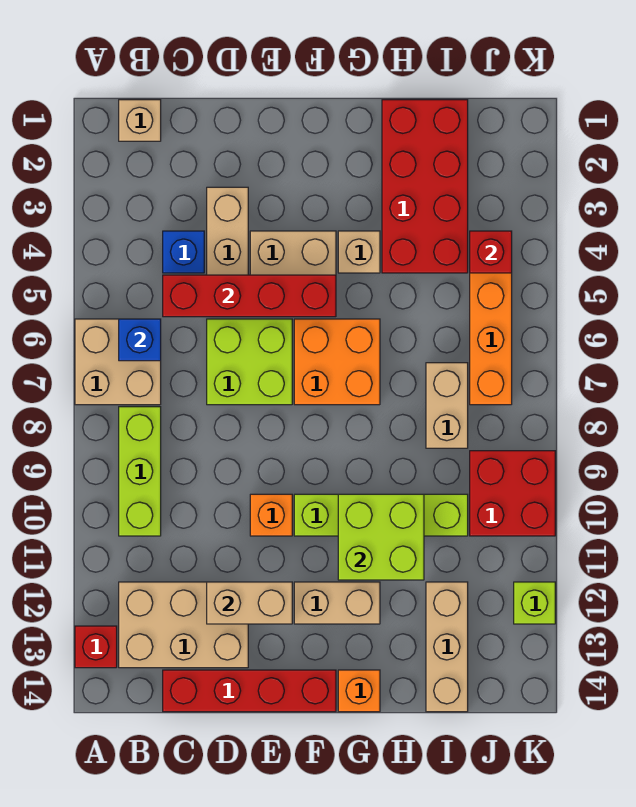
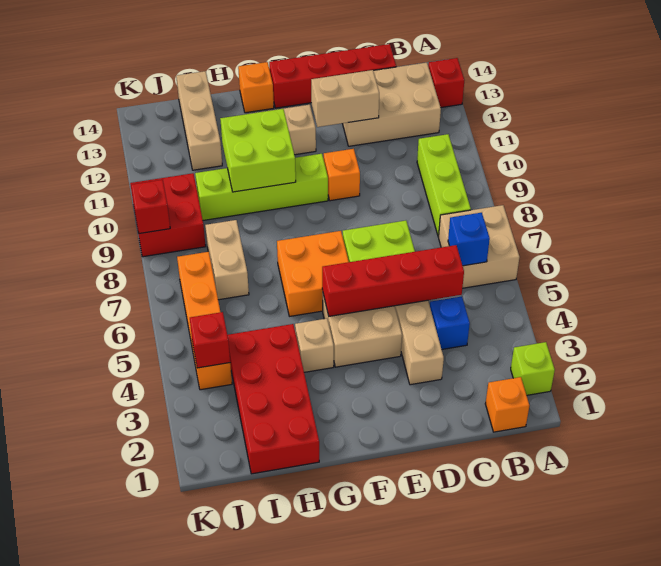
tan 1x1 brick [119,100,161,141] -> orange 1x1 brick [485,377,530,432]
none -> red 1x1 brick [131,180,170,234]
lime 1x1 brick [514,582,555,624] -> lime 1x1 brick moved to [511,342,555,395]

